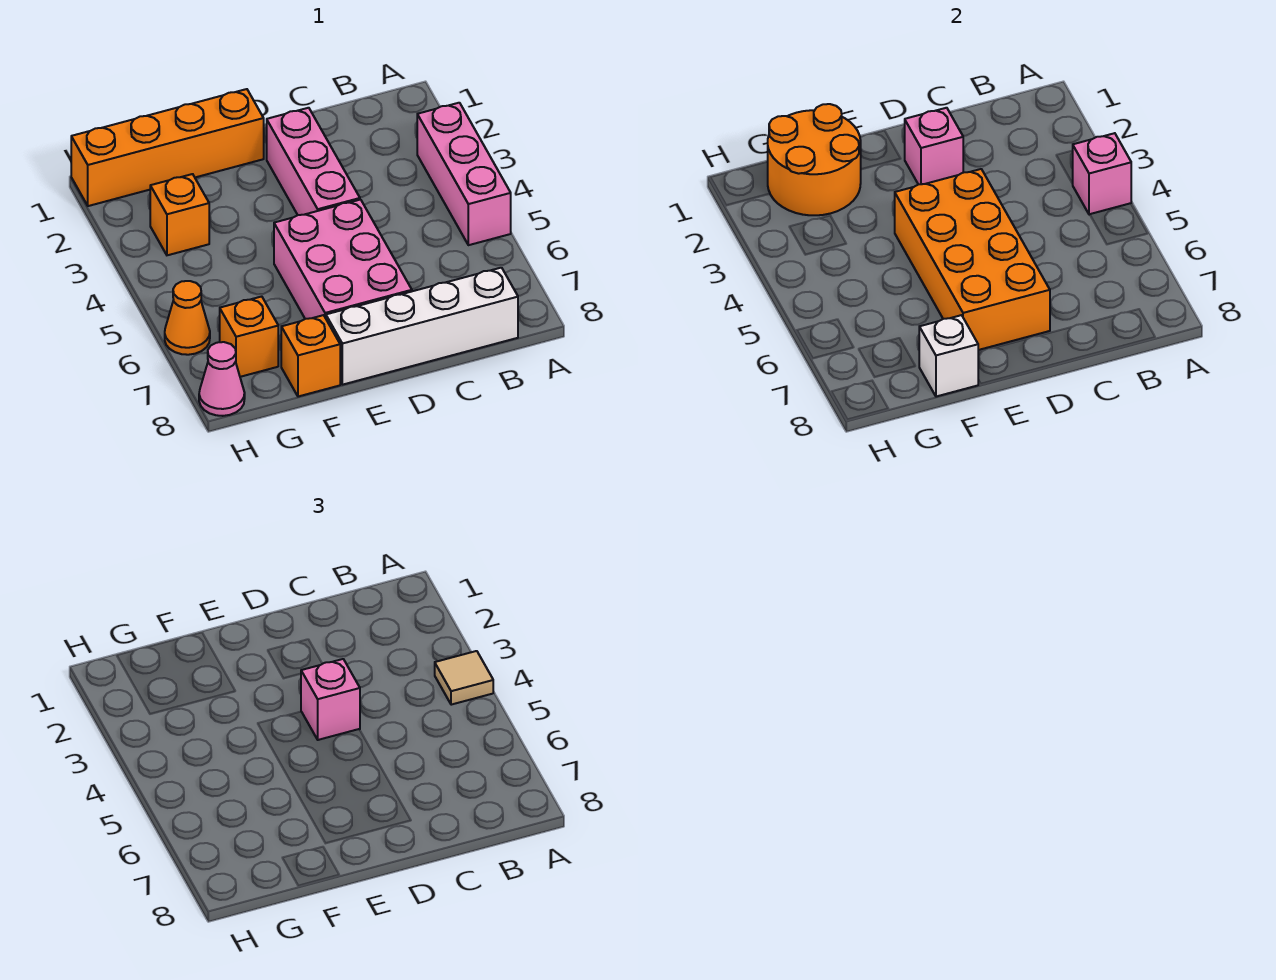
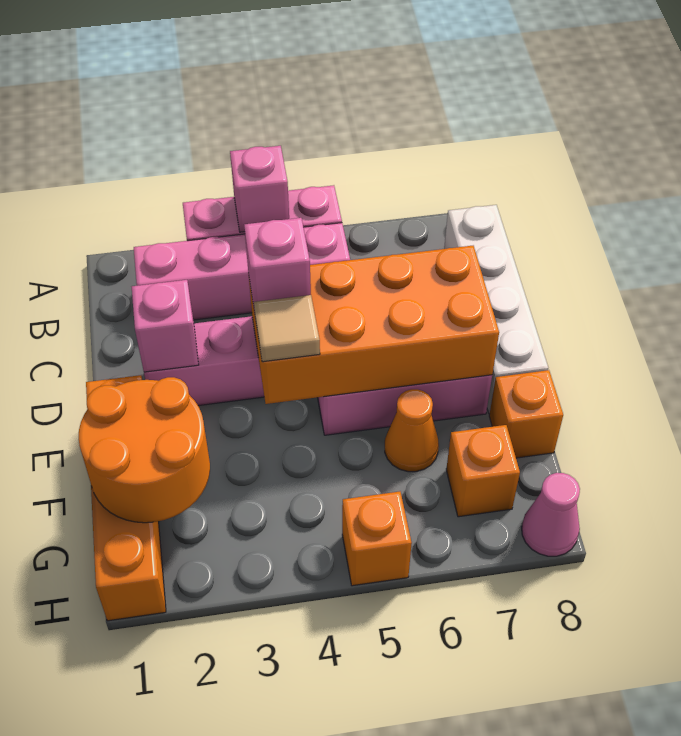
tan 1x1 tile [435,651,493,705] -> tan 1x1 tile moved to [254,295,320,362]
none -> pink 1x4 brick [134,223,350,320]
white 1x1 brick [919,315,978,397] -> none
orange 1x1 brick [150,174,209,255] -> orange 1x1 brick moved to [342,492,412,586]
orange 1x1 cone [165,281,210,355] -> orange 1x1 cone moved to [385,389,439,472]

